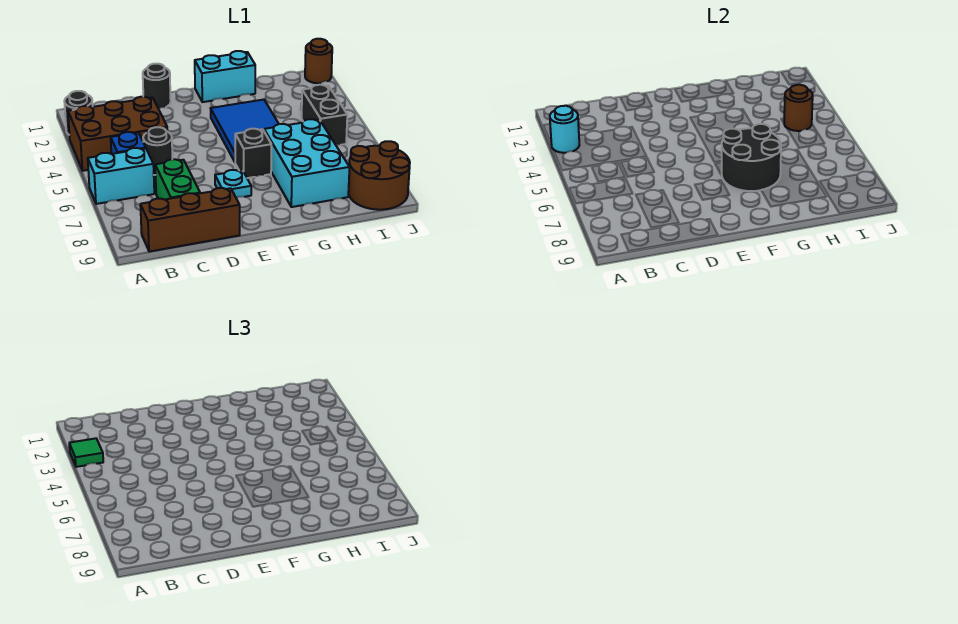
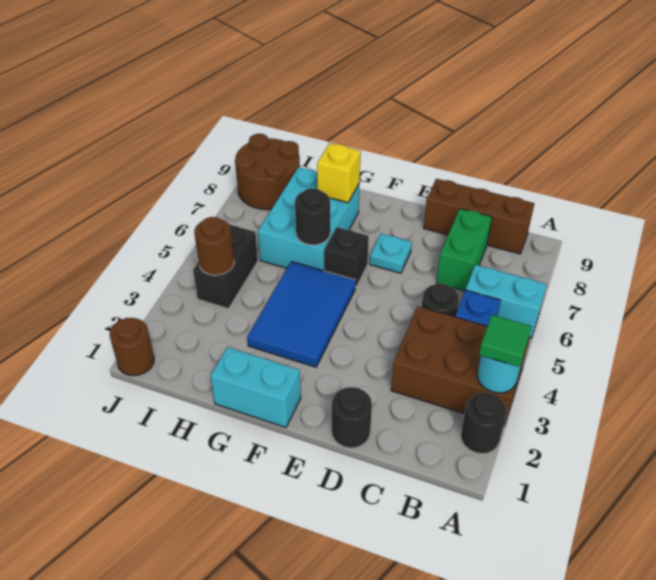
black 2x2 round brick [722,124,781,191] -> black 1x1 round brick [295,188,330,245]
none -> yellow 1x1 brick [317,143,361,203]

